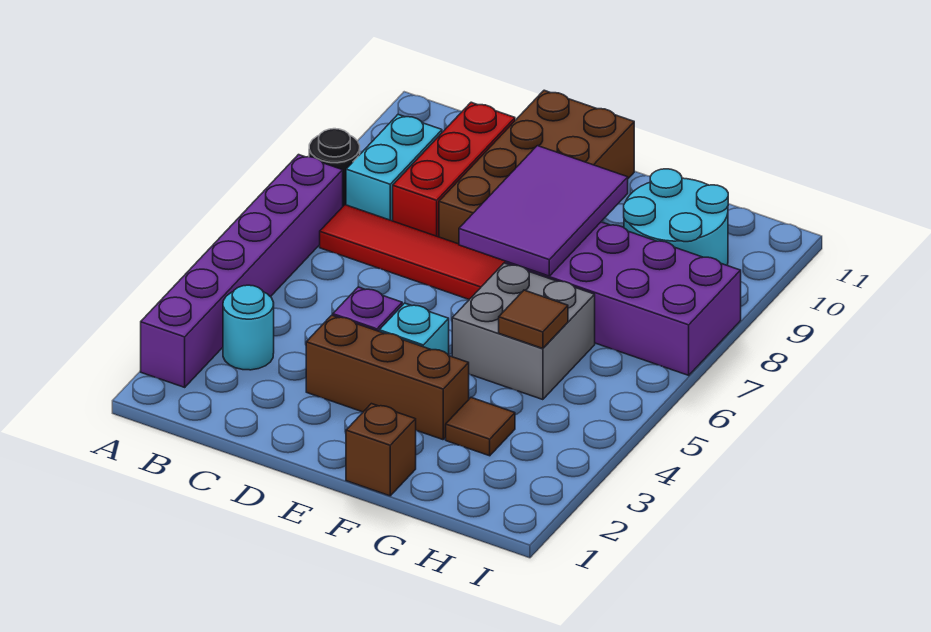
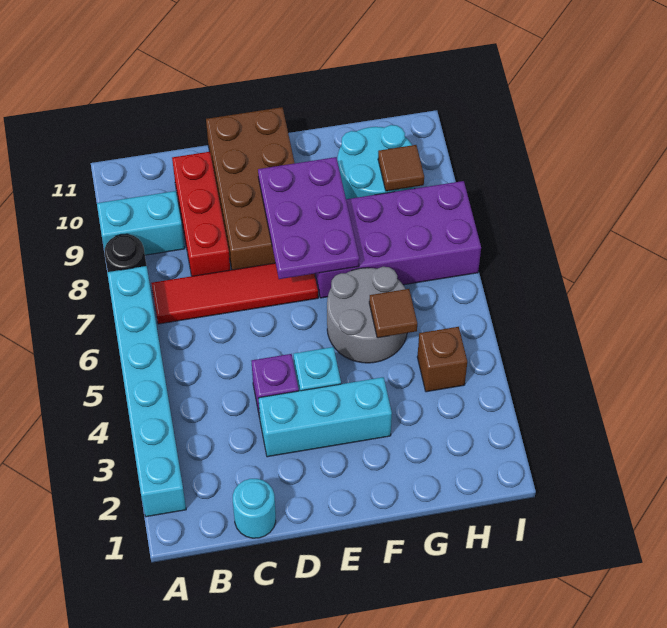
purple 1x6 brick [141,155,343,387] -> cyan 1x6 brick [107,266,186,517]
cyan 1x1 round brick [223,285,274,370] -> cyan 1x1 round brick moved to [233,479,276,538]
cyan 1x2 brick [346,115,442,221] -> cyan 1x2 brick turned to [97,191,185,255]
brown 1x3 brick [306,315,469,440] -> cyan 1x3 brick [258,377,392,457]
purple 2x3 tile [459,146,628,276] -> purple 2x3 plate [258,157,359,279]
brown 1x1 brick [346,404,416,496] -> brown 1x1 brick moved to [417,327,467,392]
grey 2x2 brick [452,263,595,400] -> grey 2x2 round brick [327,267,407,363]
brown 1x1 tile [446,398,515,456] -> brown 1x1 tile moved to [378,145,424,191]

